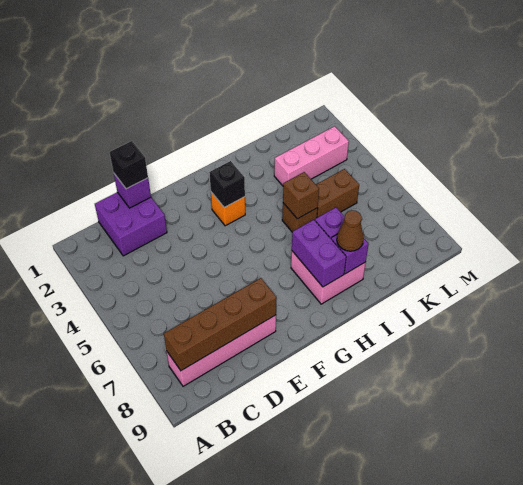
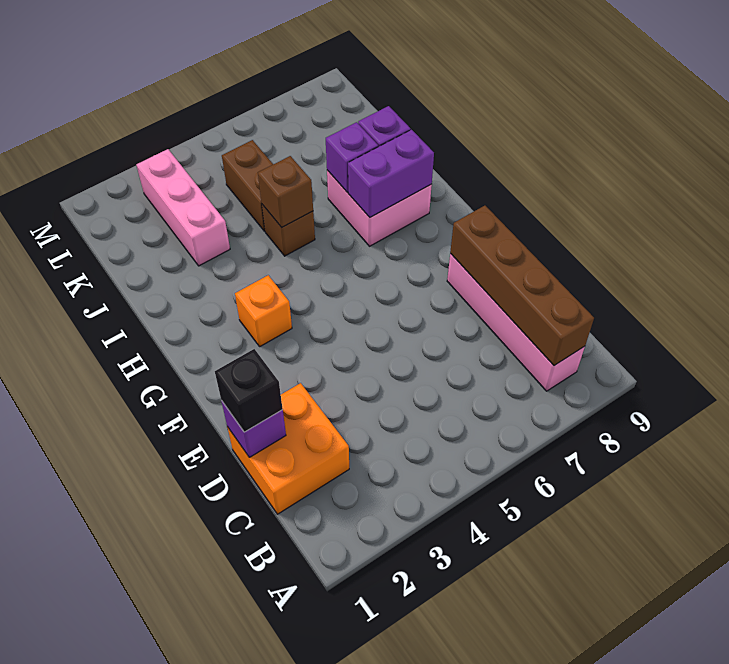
purple 2x2 brick [95,192,167,256] -> orange 2x2 brick [227,383,349,514]
black 1x1 brick [209,161,245,207] -> none
brown 1x1 cone [337,210,364,251] -> none

